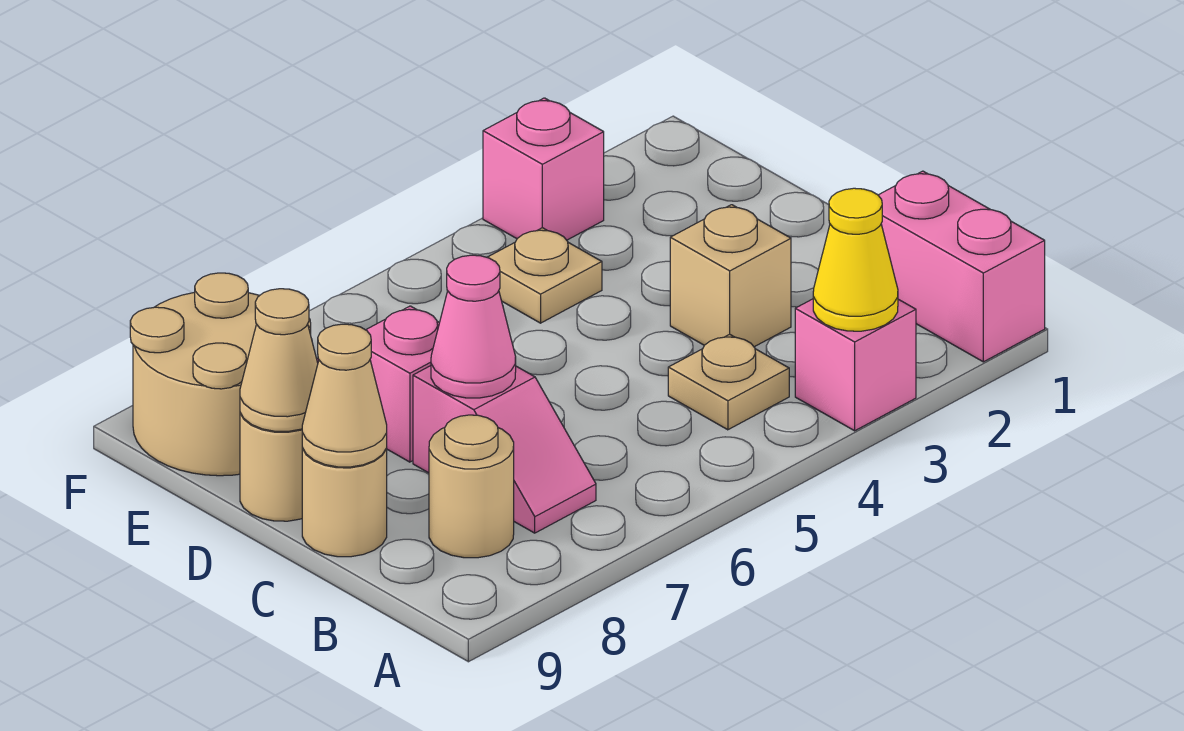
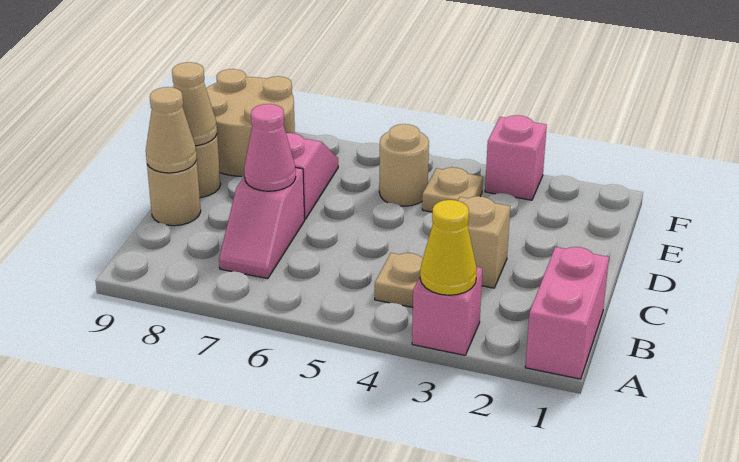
tan 1x1 round brick [429,415,514,558] -> tan 1x1 round brick moved to [379,124,429,206]

